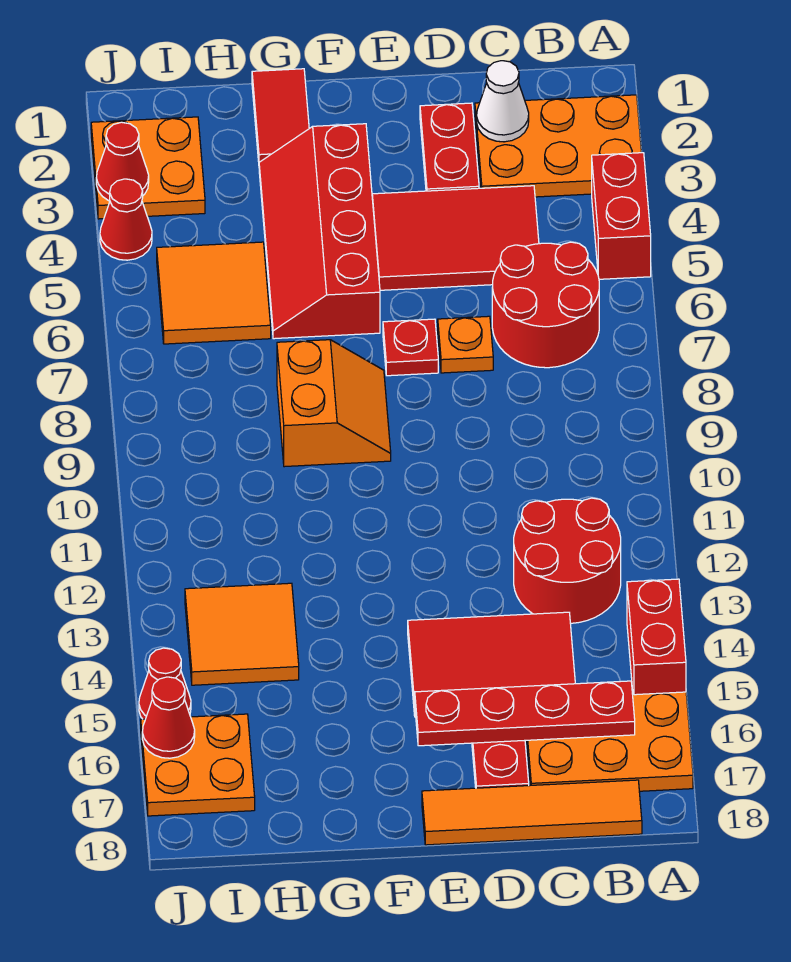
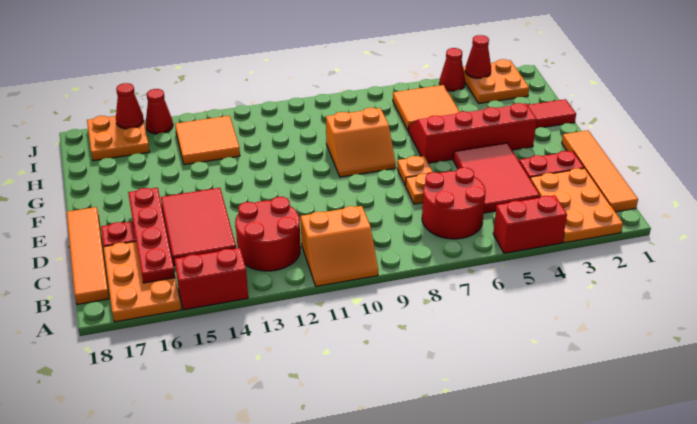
none -> orange 2x2 slope [301,206,378,286]
none -> orange 1x4 tile [562,130,638,212]
white 1x1 cone [477,61,529,142] -> none
red 1x1 plate [383,319,438,376] -> orange 1x1 plate [397,156,433,186]

